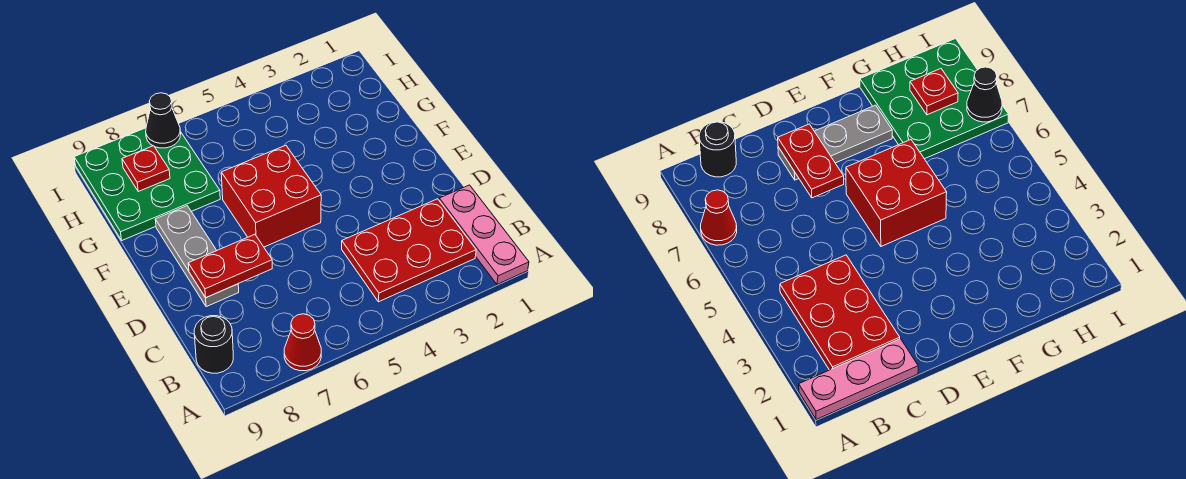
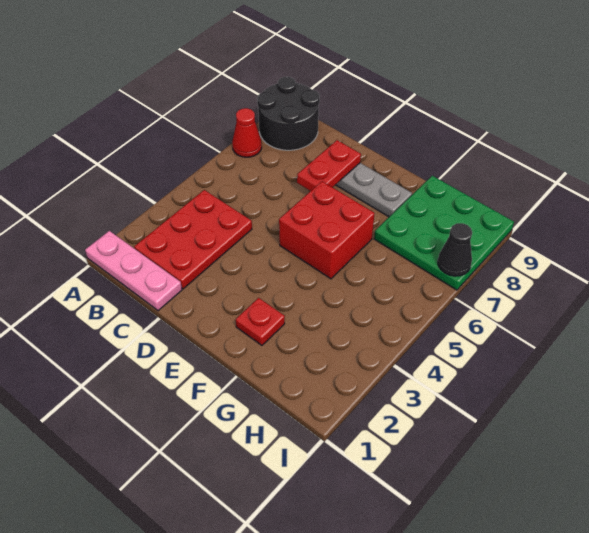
black 1x1 round brick [194,316,233,373] -> black 2x2 round brick [257,77,320,150]
red 1x1 plate [122,146,170,191] -> red 1x1 plate moved to [236,298,285,345]

